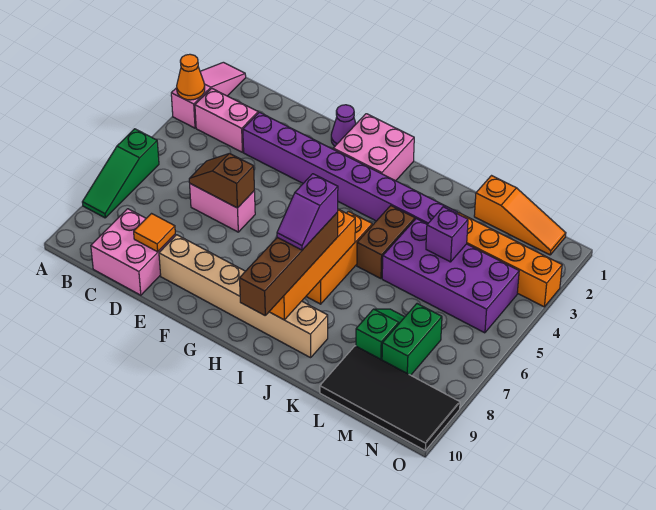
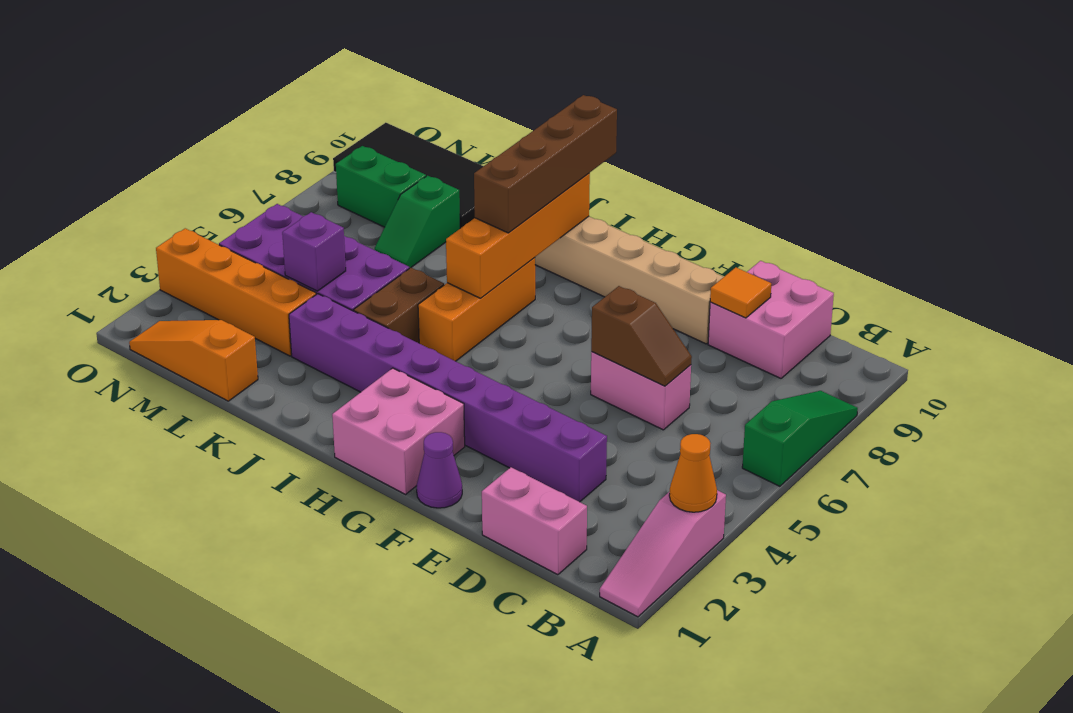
pink 1x2 brick [195,88,258,152] -> pink 1x2 brick moved to [482,467,587,575]
purple 1x2 slope [277,174,338,250] -> none
green 1x2 brick [382,304,442,375] -> green 1x2 brick turned to [336,146,426,227]

